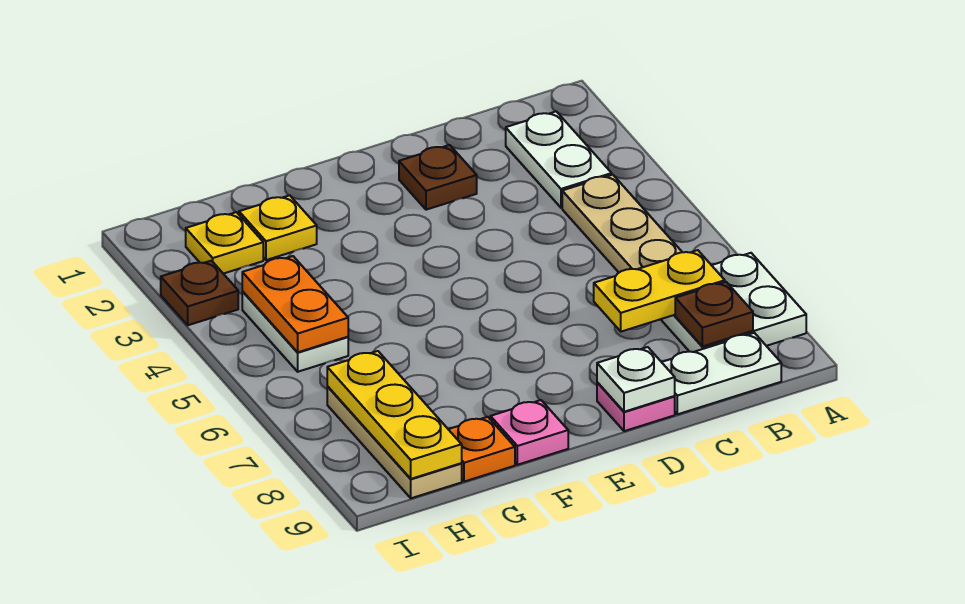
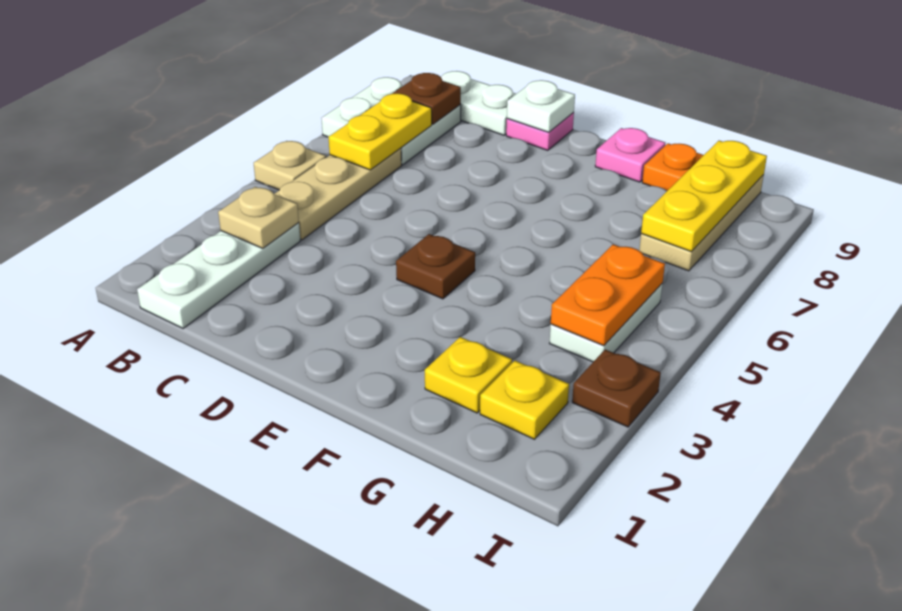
none -> tan 1x1 plate [254,141,326,190]
white 1x2 plate [506,111,612,208] -> white 1x3 plate [137,223,300,329]
none -> tan 1x1 plate [218,187,299,248]
yellow 1x2 plate [594,250,725,332] -> yellow 1x2 plate turned to [329,93,432,170]
brown 1x1 plate [399,145,477,210] -> brown 1x1 plate moved to [396,234,475,299]

